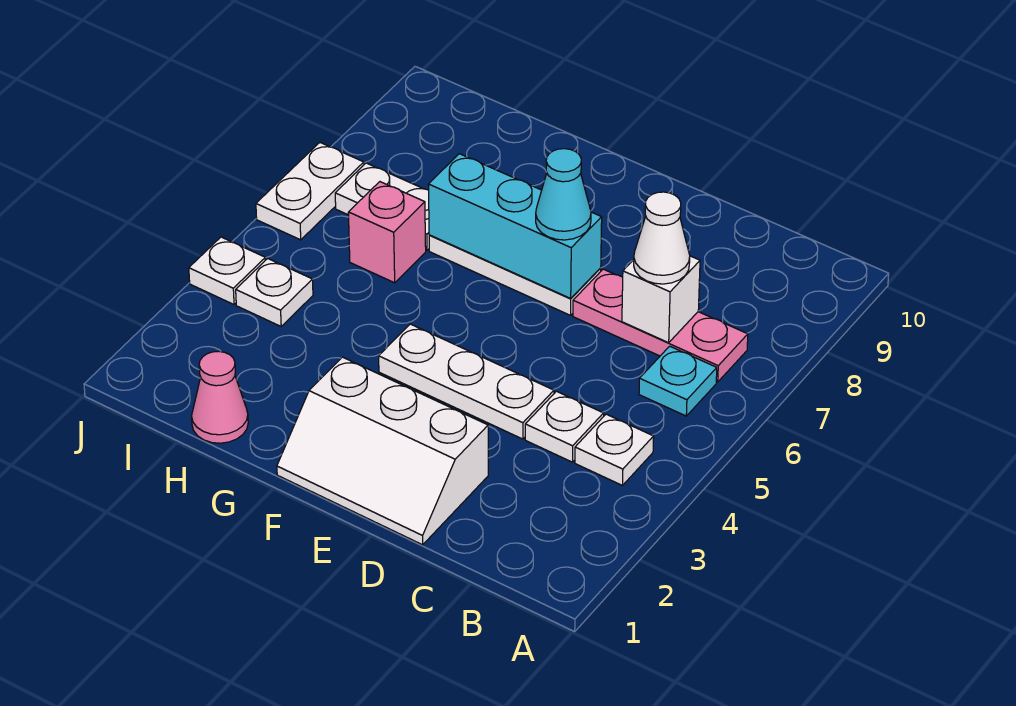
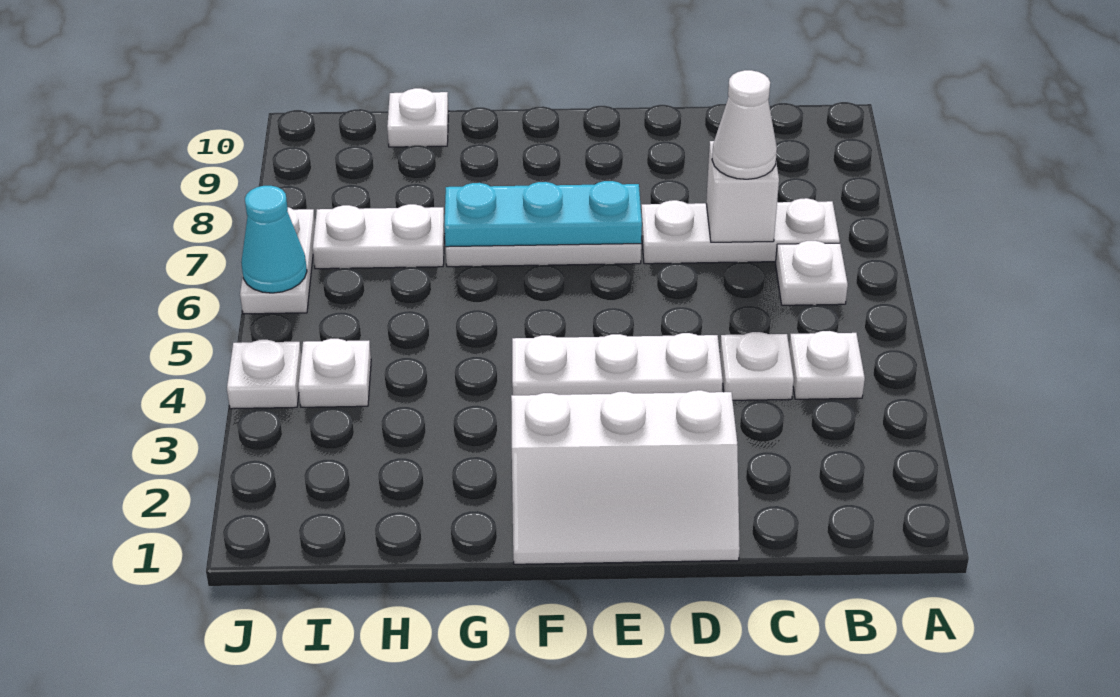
cyan 1x1 plate [639,346,717,416] -> white 1x1 plate [776,241,848,305]
pink 1x3 plate [573,269,748,382] -> white 1x3 plate [641,198,840,264]
cyan 1x3 brick [428,154,602,298] -> cyan 1x3 plate [444,181,642,247]
cyan 1x1 cone [536,149,591,240] -> cyan 1x1 cone moved to [241,186,307,293]
pink 1x1 cone [192,351,248,443] -> none
pink 1x1 brick [348,182,426,283] -> none
none -> white 1x1 plate [387,88,449,147]

